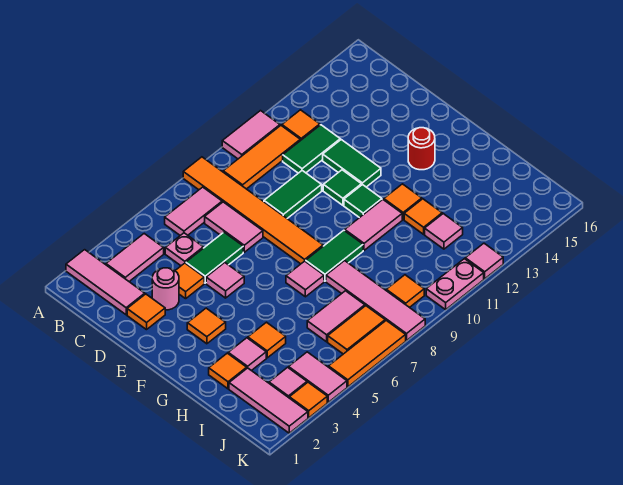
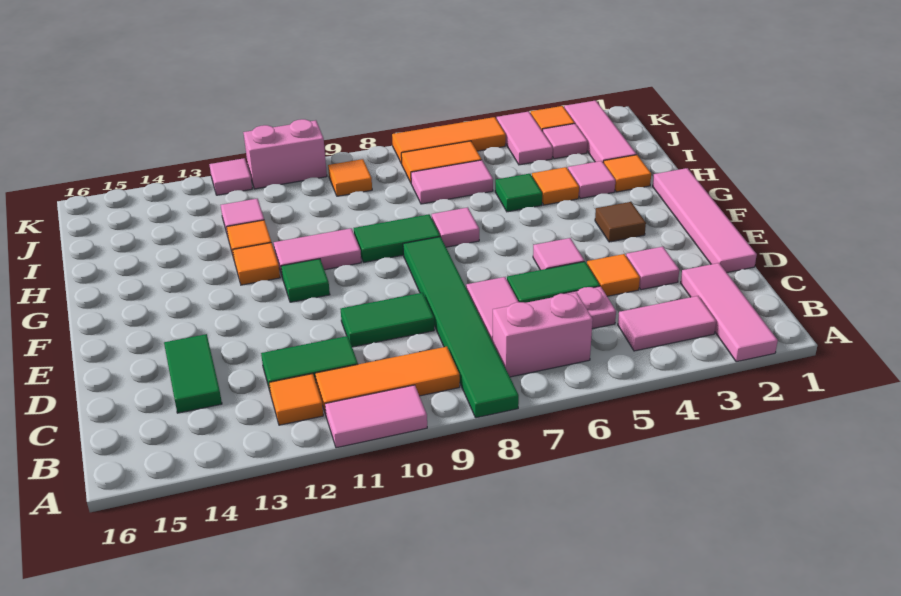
orange 1x6 tile [183,157,323,264] -> green 1x6 tile [403,237,519,418]
pink 1x2 tile [165,187,222,235] -> pink 1x2 brick [493,293,593,377]
orange 1x1 tile [127,294,165,330] -> none
pink 1x1 round brick [152,268,179,310] -> pink 1x1 tile [626,247,679,290]
green 1x2 tile [323,140,381,187] -> green 1x2 tile moved to [164,334,222,413]
green 1x1 tile [323,170,362,205] -> green 1x1 tile moved to [495,174,542,212]
orange 1x1 tile [187,308,226,344] -> brown 1x1 tile [595,202,646,242]
red 1x1 round brick [408,128,435,170] -> none
pink 1x4 tile [326,261,425,341] -> pink 1x4 tile moved to [653,168,757,272]
pink 1x2 plate [426,259,484,310] -> pink 1x2 brick [243,119,327,189]

